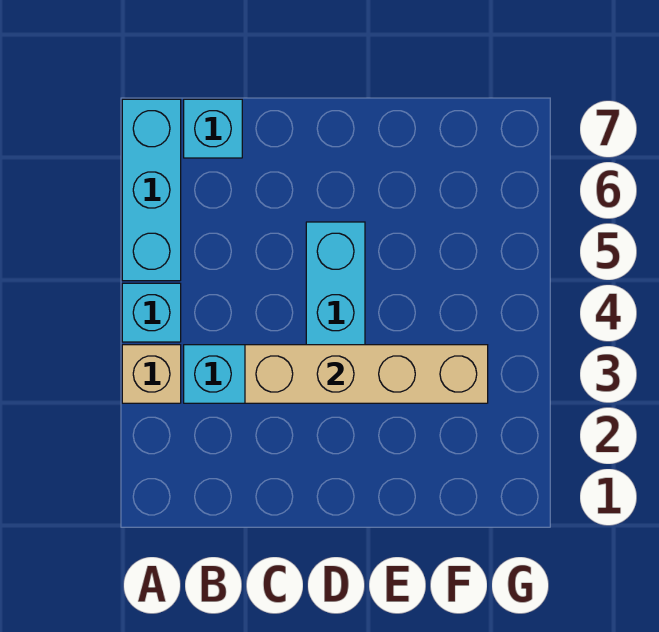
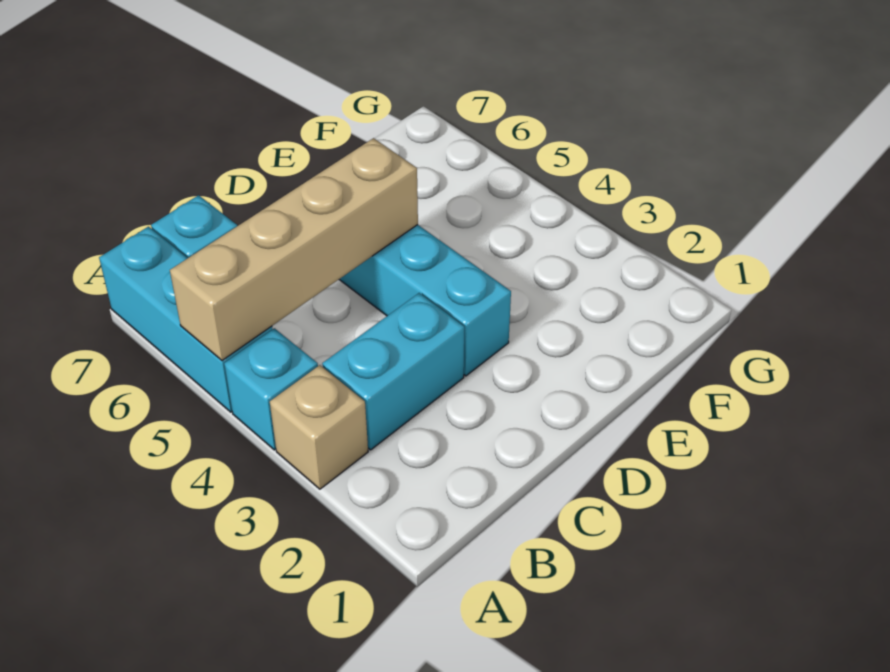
tan 1x4 brick [245,345,488,403] -> tan 1x4 brick moved to [170,138,418,360]

